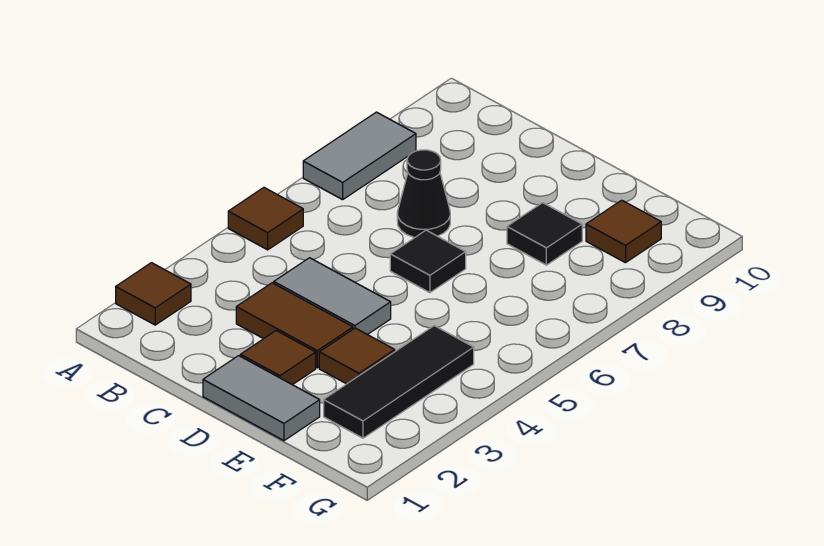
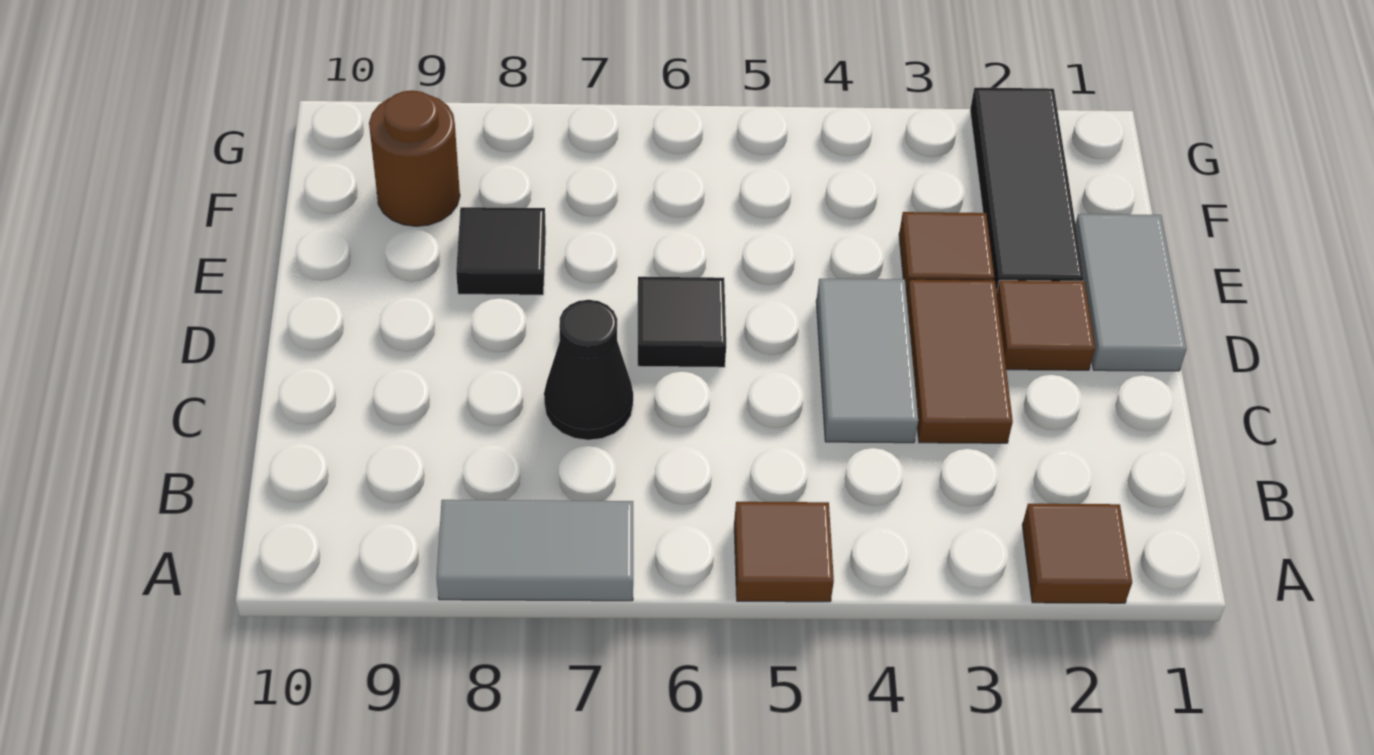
black 1x3 tile [324,326,474,438] -> black 1x3 tile turned to [970,88,1084,292]
brown 1x1 tile [586,200,661,263] -> brown 1x1 round brick [369,90,460,226]

